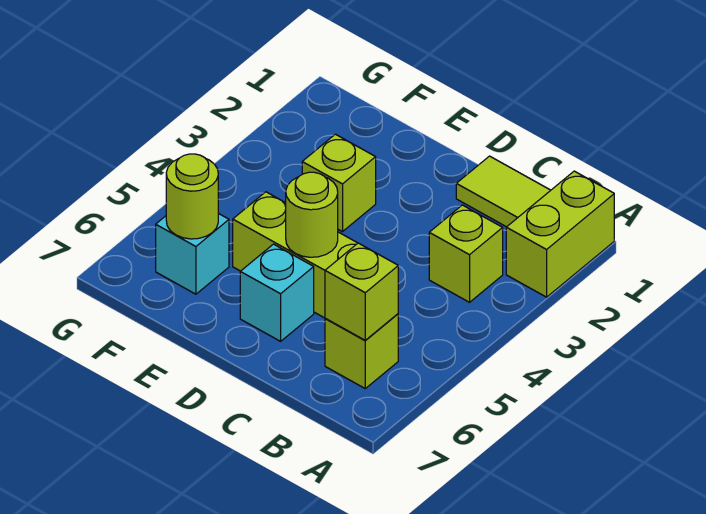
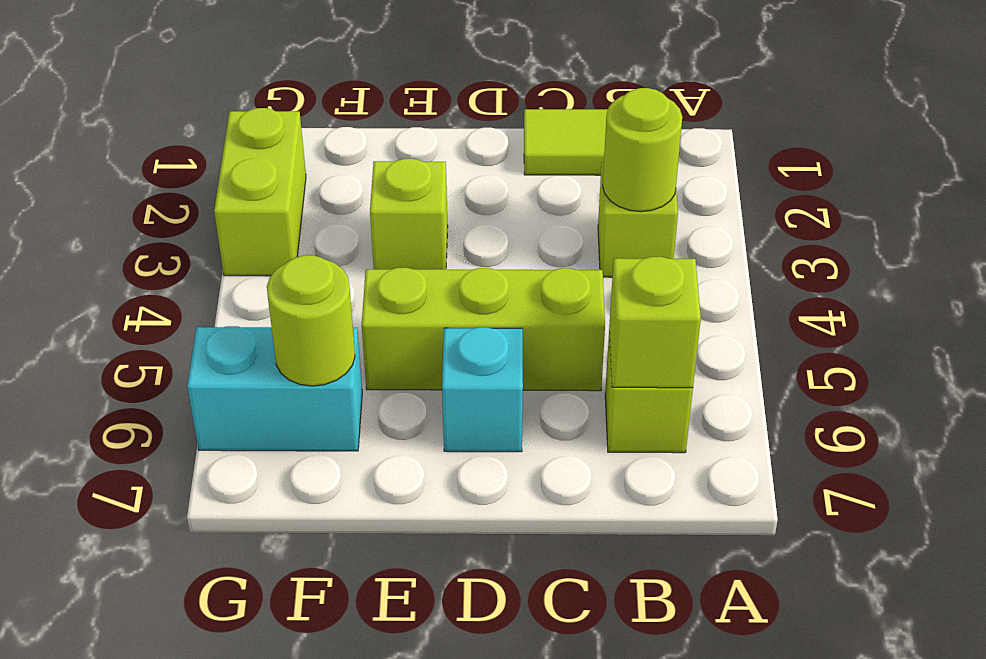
lime 1x2 brick [506,171,614,297] -> lime 1x2 brick moved to [214,108,306,276]
lime 1x1 round brick [286,172,338,257] -> lime 1x1 round brick moved to [603,88,682,211]
cyan 1x1 brick [156,213,229,294] -> cyan 1x2 brick [187,326,362,451]

